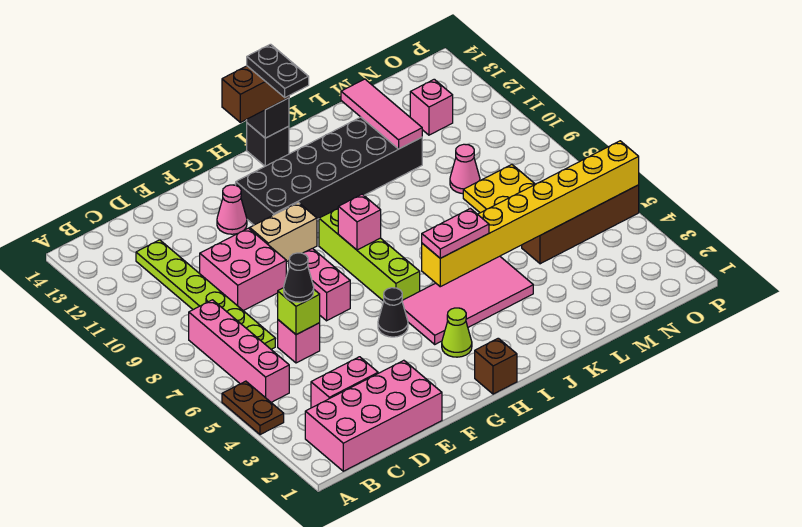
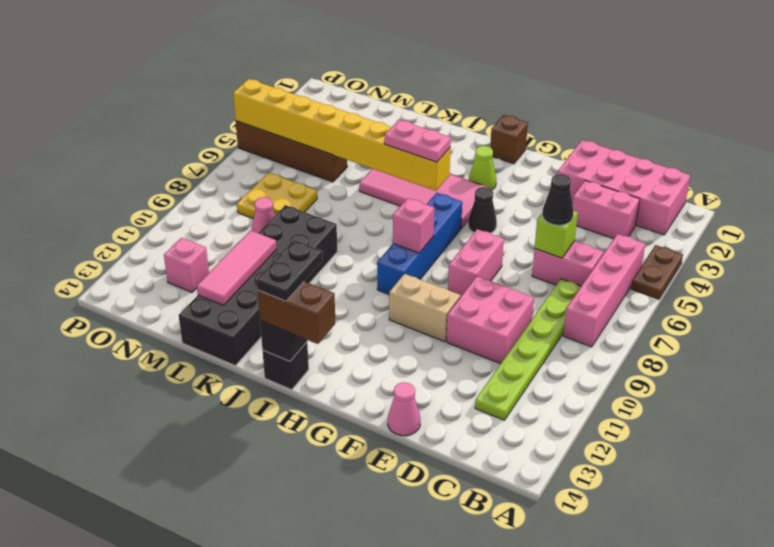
pink 1x1 brick [278,320,320,363] -> pink 1x2 brick [532,241,604,286]
pink 1x1 cone [217,185,247,234] -> pink 1x1 cone moved to [388,382,420,436]
black 2x6 brick [236,117,422,225] -> black 2x6 brick turned to [179,205,337,365]
lime 1x4 brick [319,209,420,301] -> blue 1x4 brick [377,193,462,294]

